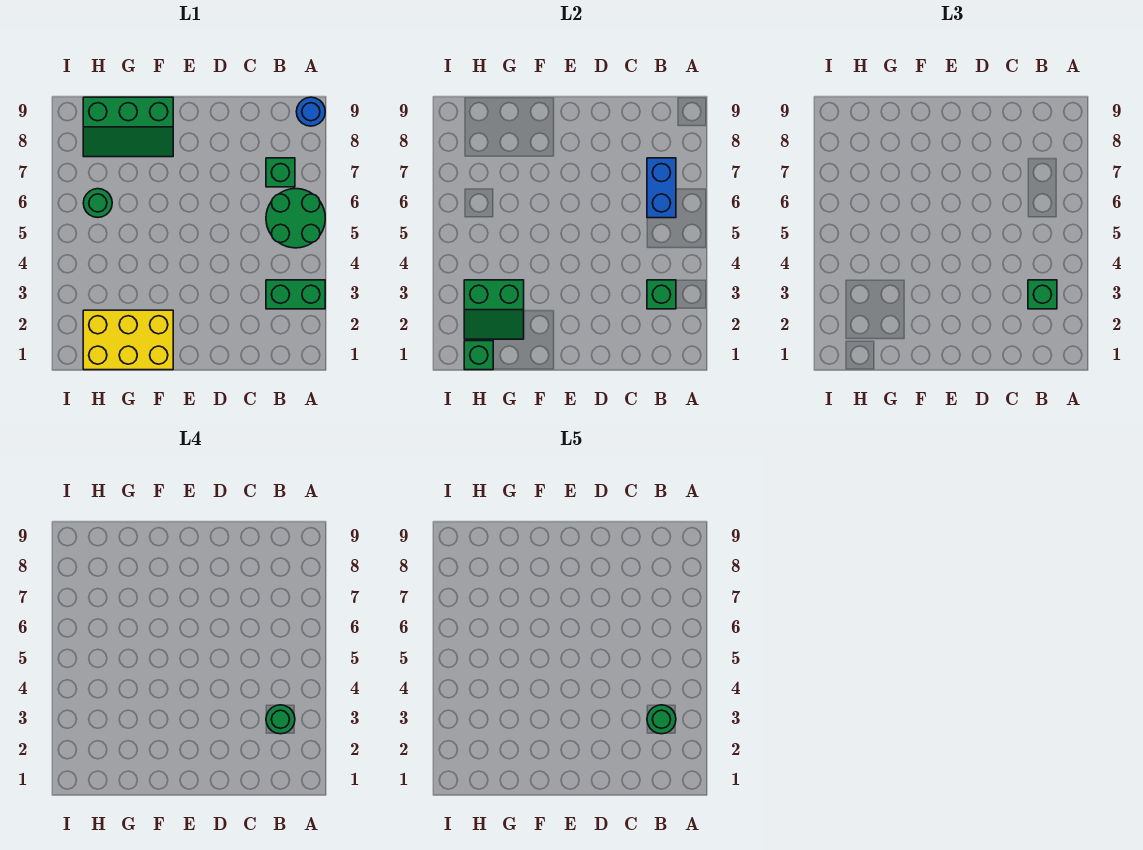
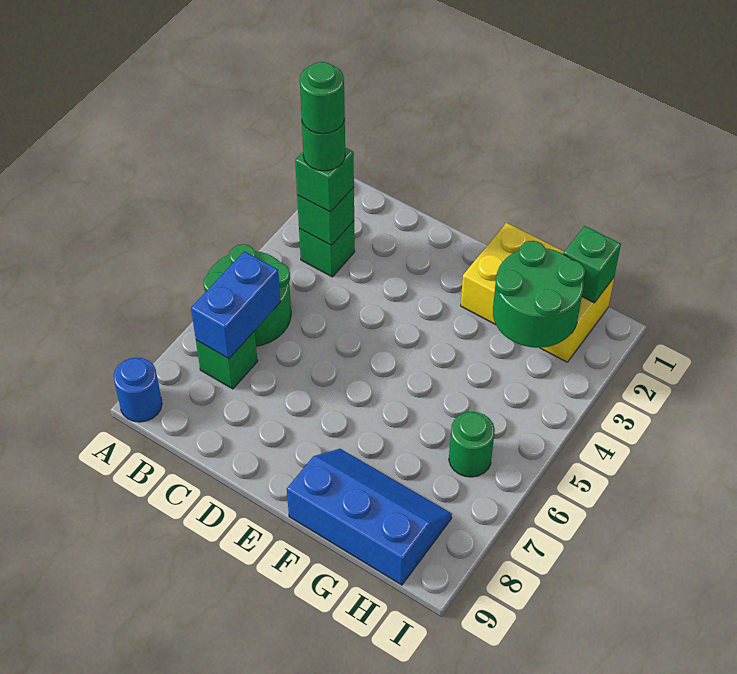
green 1x2 brick [266,280,325,309] -> green 1x1 brick [299,221,355,277]
green 2x3 slope [83,97,173,157] -> blue 2x3 slope [287,449,452,585]
green 2x2 slope [464,280,524,339] -> green 2x2 round brick [493,241,585,348]

